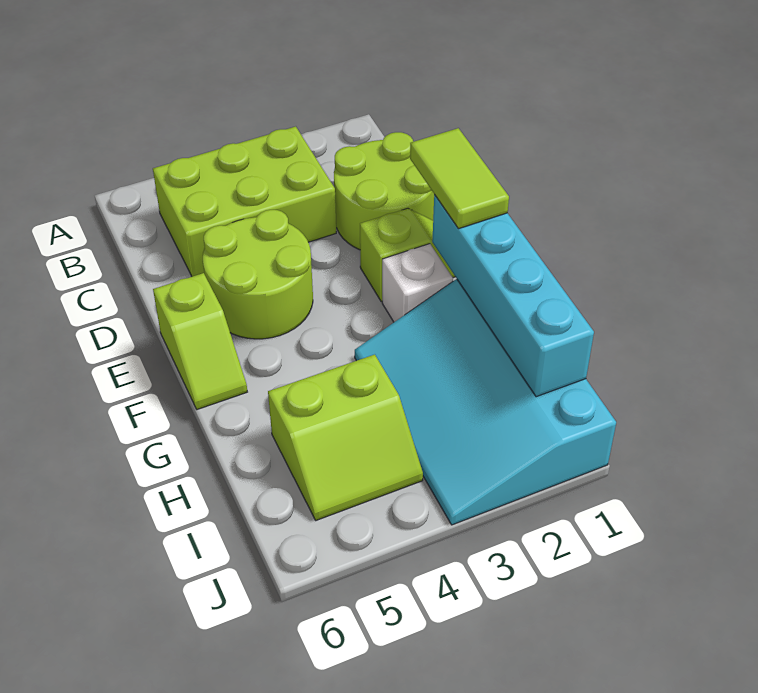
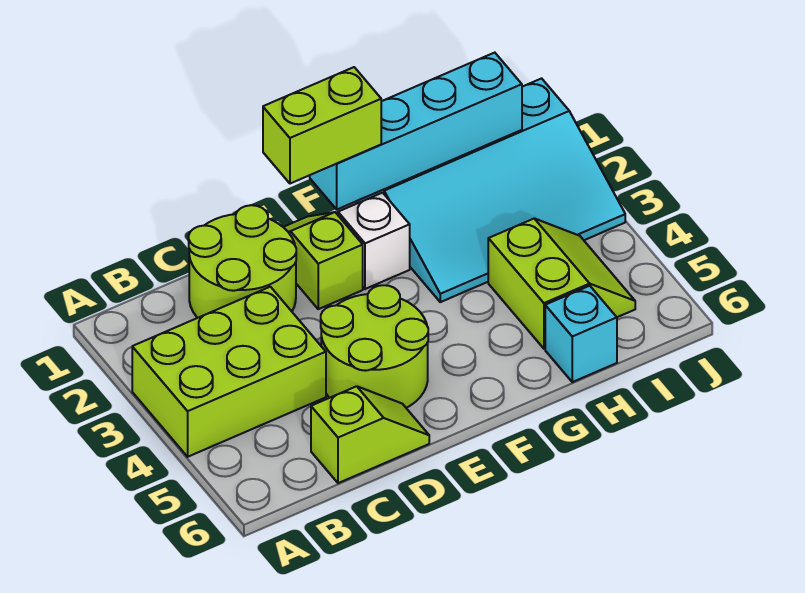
lime 2x3 brick [153,126,336,277] -> lime 2x3 brick turned to [132,287,326,457]
lime 1x2 tile [410,128,509,229] -> lime 1x2 brick [263,67,381,184]
lime 1x2 slope [153,273,247,409] -> lime 1x2 slope moved to [311,386,429,483]
none -> cyan 1x1 brick [545,286,617,382]

